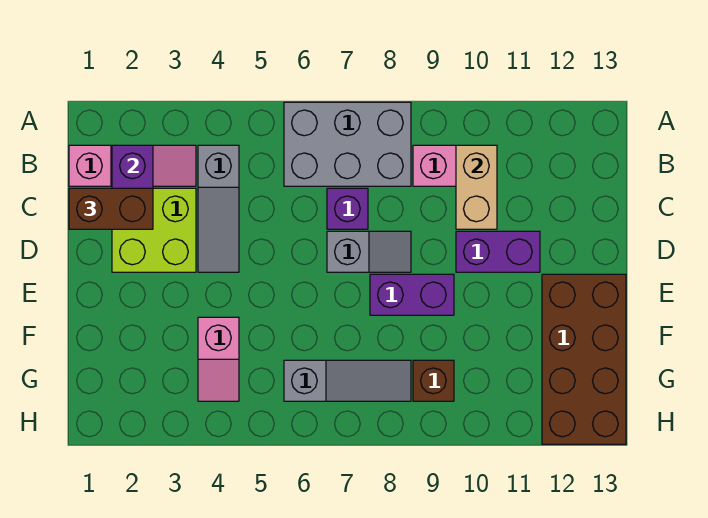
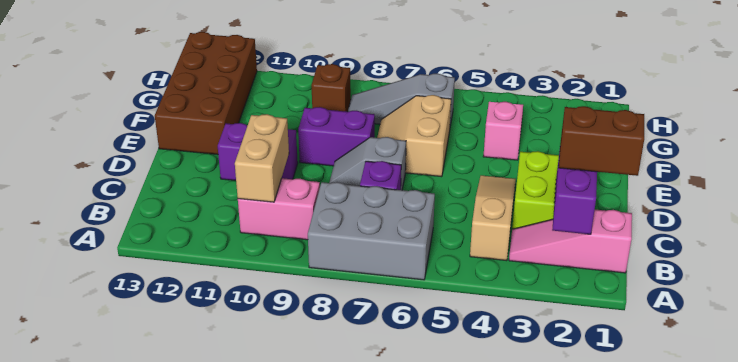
grey 1x3 slope [198,145,239,272] -> tan 1x3 slope [470,176,516,261]
none -> tan 2x2 slope [377,95,451,177]

